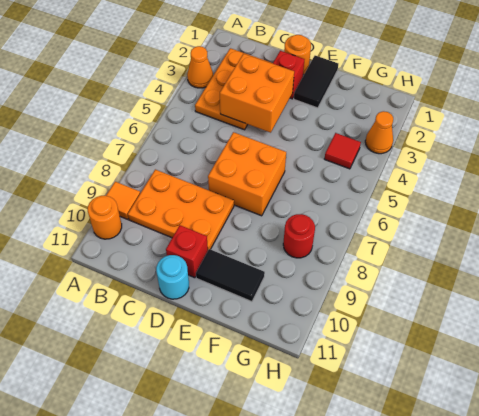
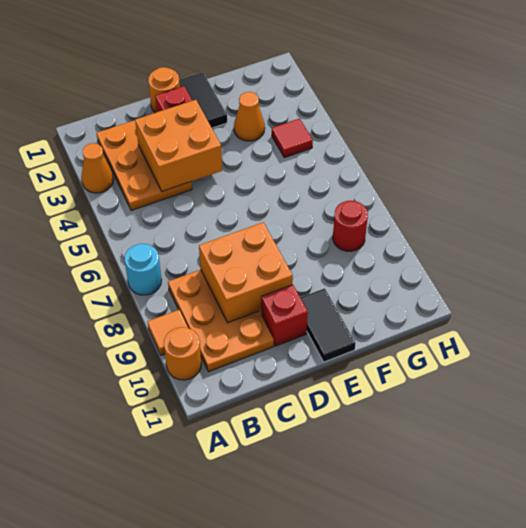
orange 2x3 plate [128,169,234,250] -> orange 2x3 plate turned to [168,270,274,372]
orange 2x2 brick [208,132,286,216] -> orange 2x2 brick moved to [199,222,293,323]
cyan 1x1 round brick [156,255,189,299] -> cyan 1x1 round brick moved to [125,244,162,295]
black 1x2 tile [196,249,265,302] -> black 1x2 tile turned to [300,288,356,362]
orange 1x1 cone [365,111,393,154] -> orange 1x1 cone moved to [234,92,265,141]

